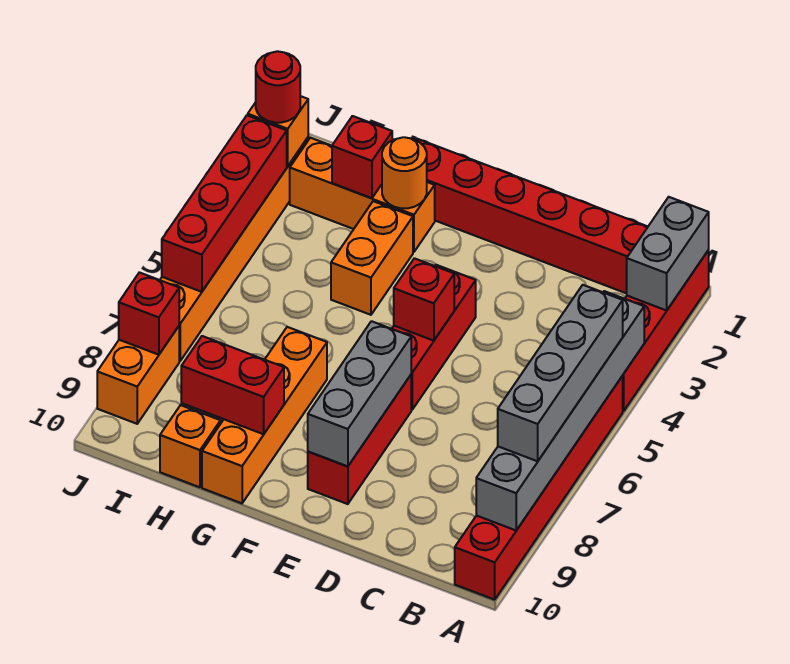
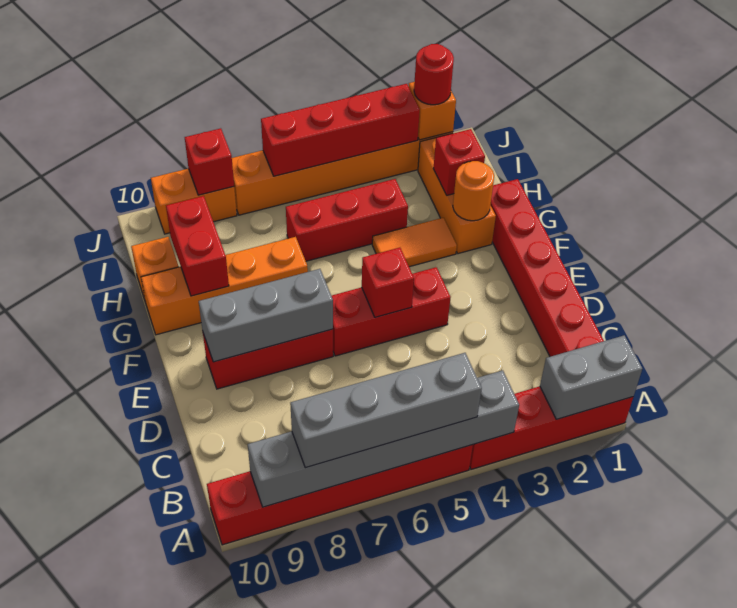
orange 1x2 brick [331,201,413,315] -> orange 1x2 tile [372,218,457,267]
none -> red 1x3 brick [286,179,408,261]

